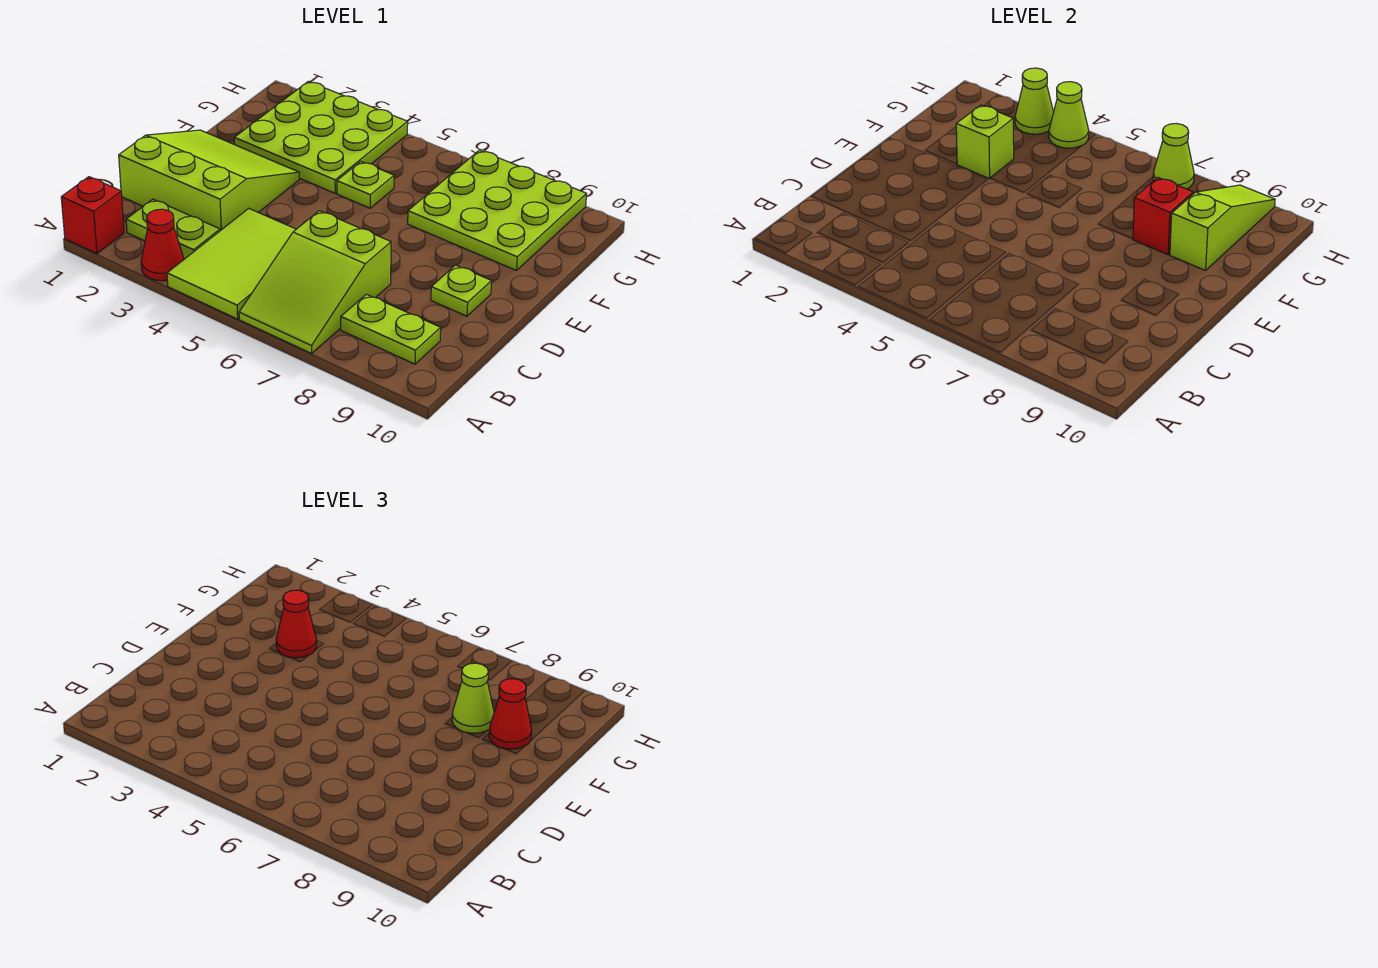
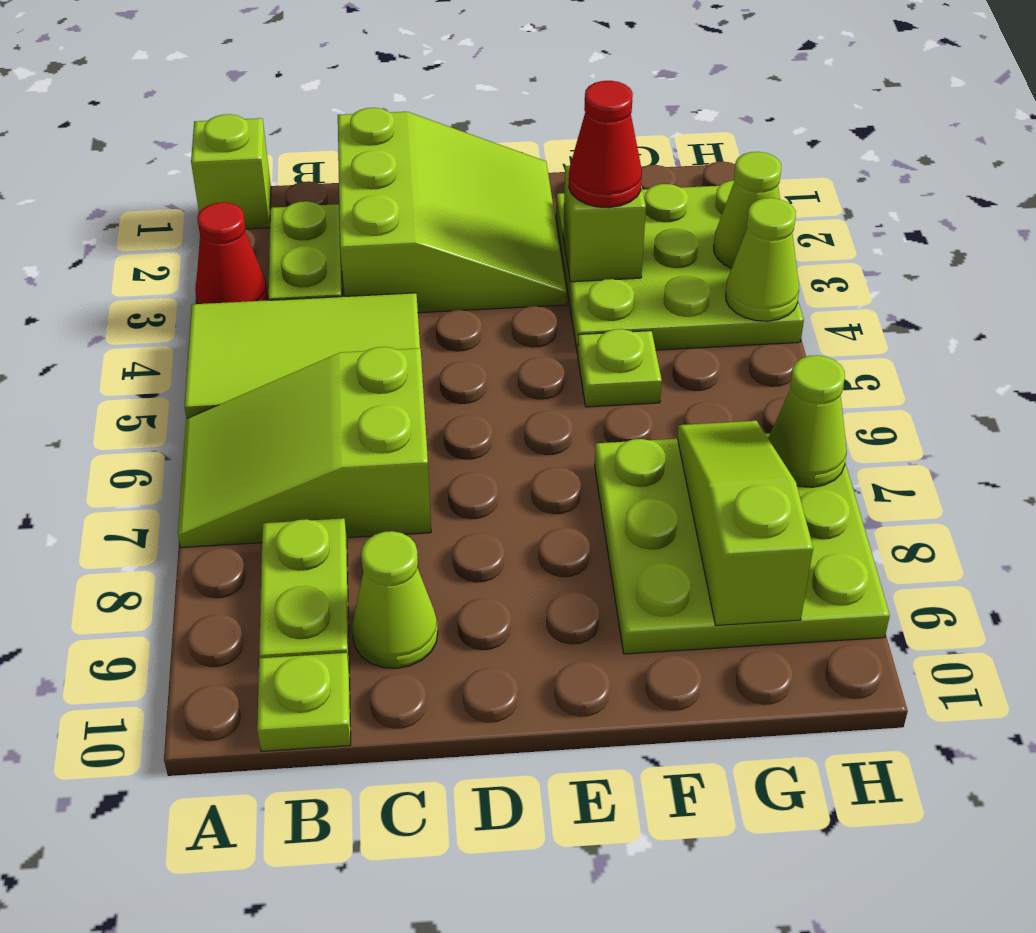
red 1x1 brick [61,177,124,254] -> lime 1x1 brick [191,114,271,229]
lime 1x1 plate [431,265,492,316] -> lime 1x1 plate moved to [257,653,351,751]
red 1x1 brick [1133,178,1193,254] -> none
lime 1x1 cone [452,663,494,733] -> lime 1x1 cone moved to [352,531,438,668]
lime 1x3 slope [1170,185,1275,271] -> lime 1x3 slope turned to [677,421,813,626]
red 1x1 cone [489,679,532,749] -> none

